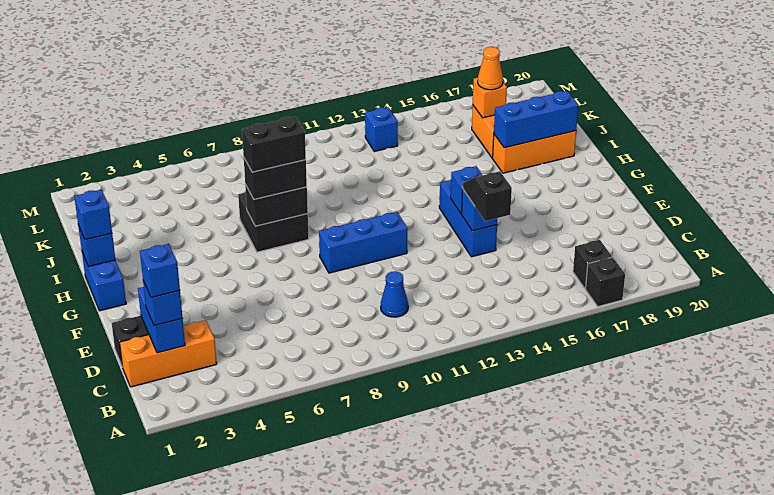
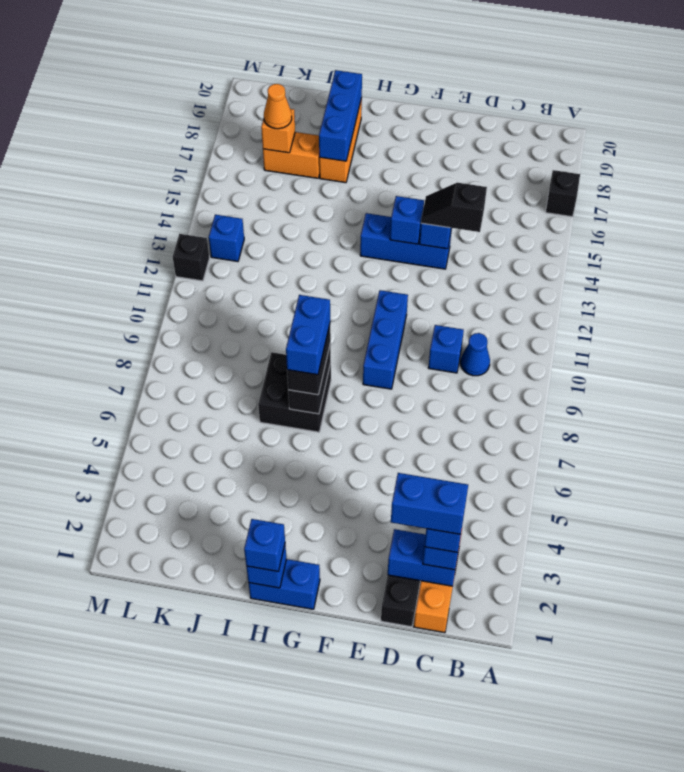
black 1x1 brick [573,240,612,289] -> black 1x1 brick moved to [173,234,209,281]
none -> blue 1x2 brick [391,473,468,534]
none -> blue 1x1 brick [428,325,464,373]
black 1x2 brick [242,117,306,172] -> blue 1x2 brick [286,295,330,375]

